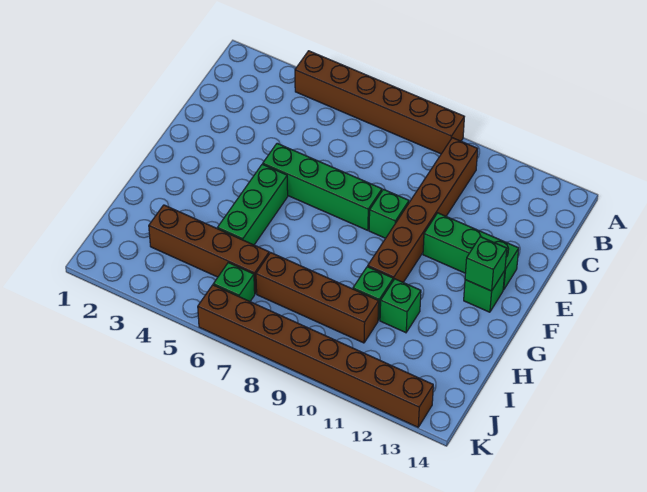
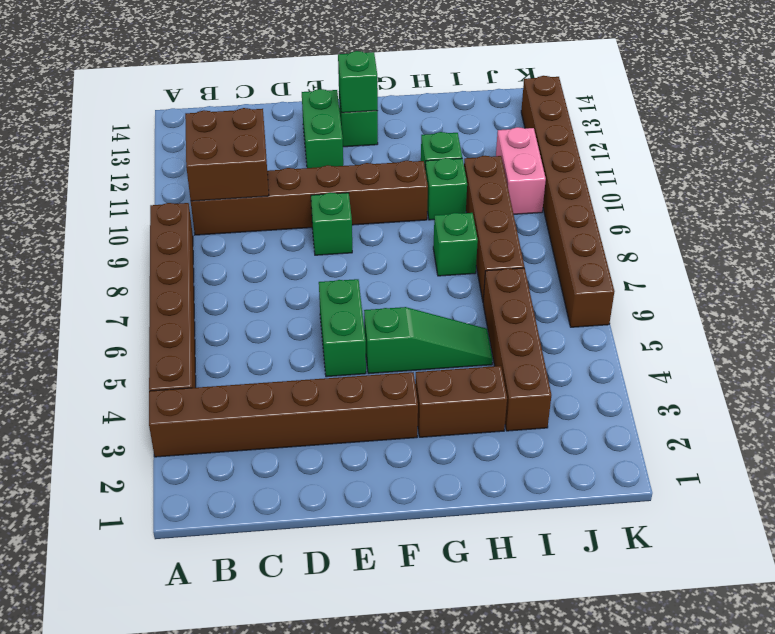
none -> brown 1x6 brick [149,372,418,457]
none -> brown 2x2 brick [185,108,269,201]
green 1x4 brick [263,143,382,230] -> green 1x2 brick [319,279,366,377]
green 1x3 brick [423,213,519,290] -> green 1x2 brick [302,89,343,168]
green 1x3 brick [217,164,288,245] -> green 1x3 slope [364,307,493,374]
none -> brown 1x2 brick [415,366,507,437]
green 1x1 brick [213,263,255,301] -> green 1x1 brick moved to [433,213,478,276]
none -> pink 1x2 brick [496,127,546,214]

